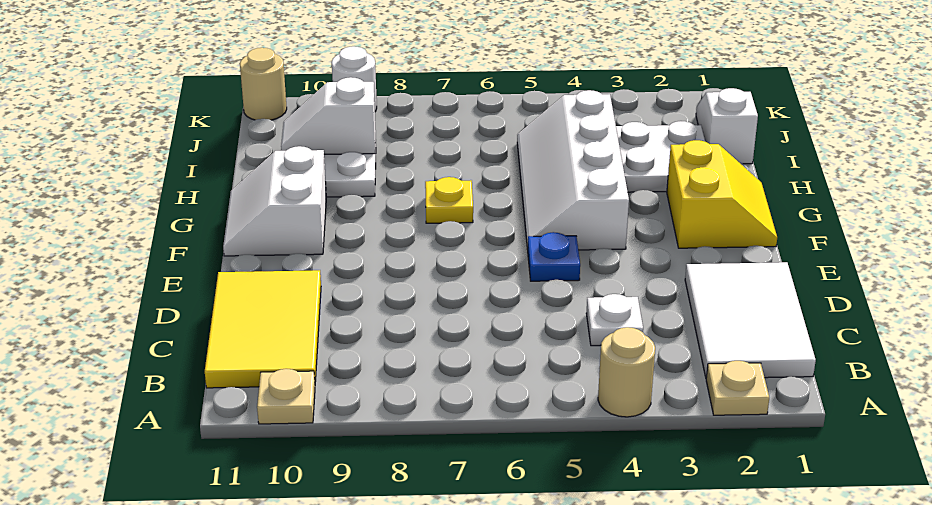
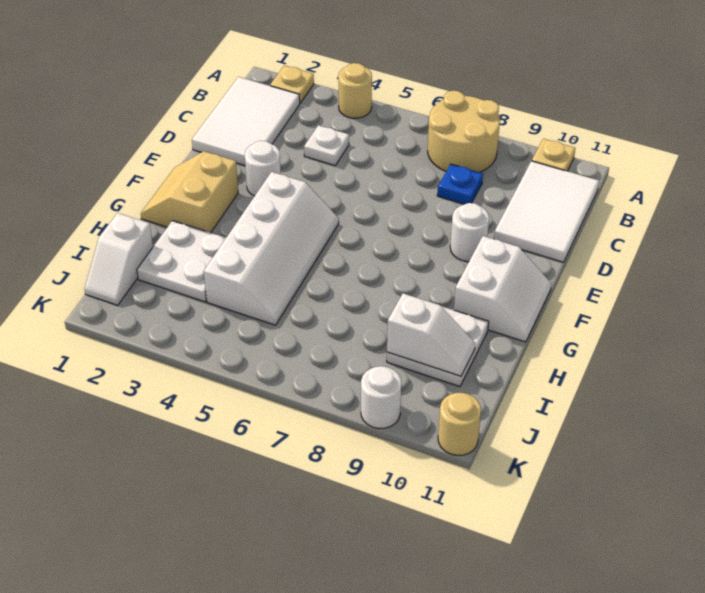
none -> tan 2x2 round brick [428,91,500,172]
yellow 2x3 tile [205,270,321,388] -> white 2x3 tile [494,161,599,262]
none -> white 1x1 round brick [245,141,281,196]
blue 1x1 plate [528,232,580,281] -> blue 1x1 plate moved to [437,164,483,204]
none -> white 1x1 round brick [450,203,489,262]
yellow 2x2 slope [667,140,777,248] -> tan 2x2 slope [141,151,238,233]
yellow 1x1 plate [425,177,473,223] -> none

